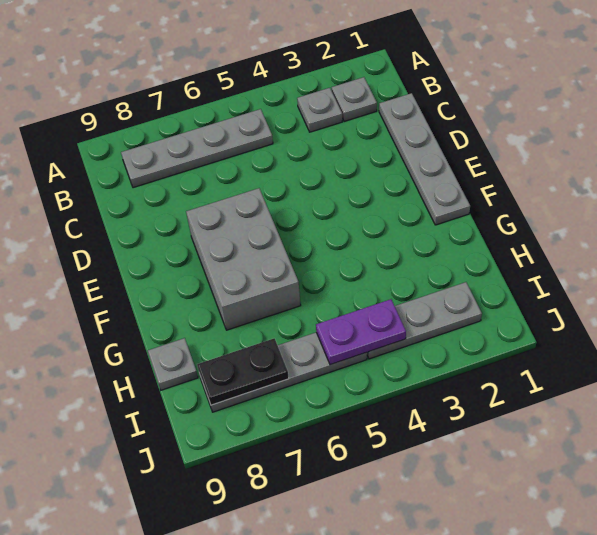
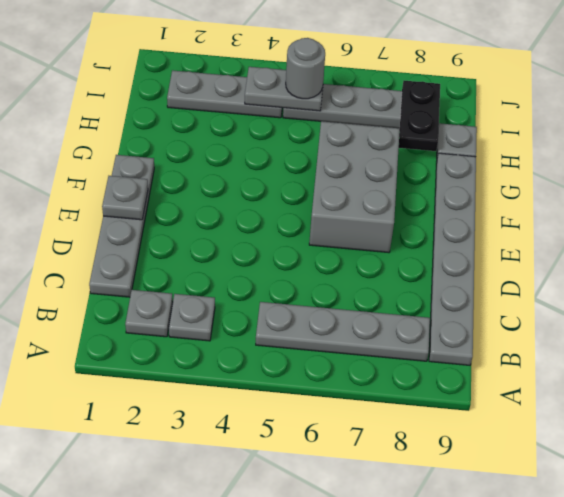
none -> grey 1x6 plate [429,153,476,365]
none -> grey 1x1 plate [102,176,148,220]
purple 1x2 plate [316,299,406,365] -> grey 1x2 plate [245,67,324,111]
none -> grey 1x1 round brick [286,38,325,99]
black 1x2 plate [197,338,289,405] -> black 1x2 plate turned to [399,81,440,151]

